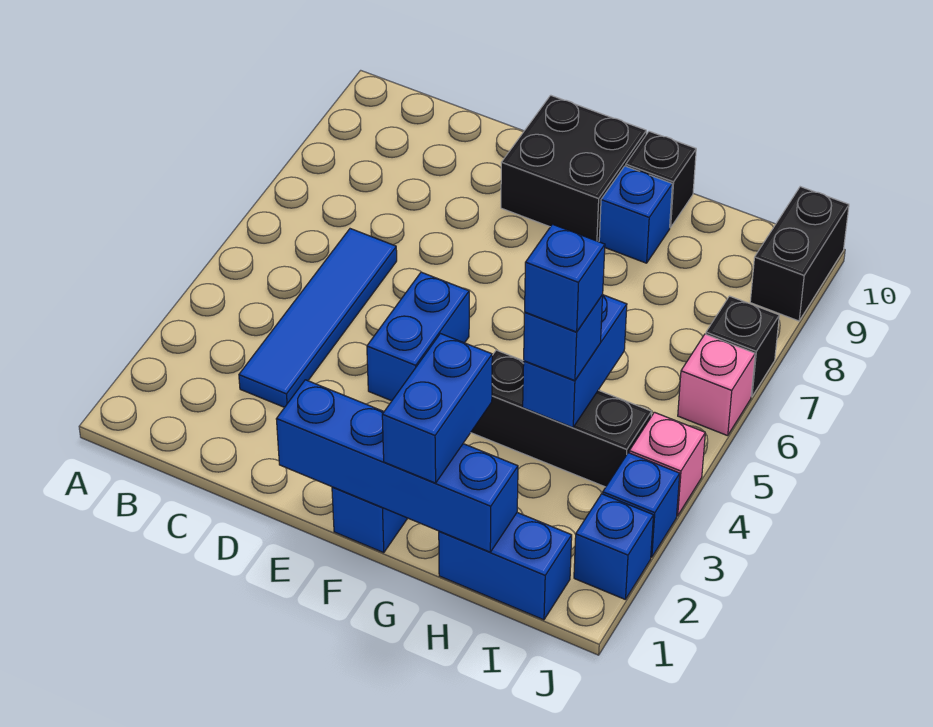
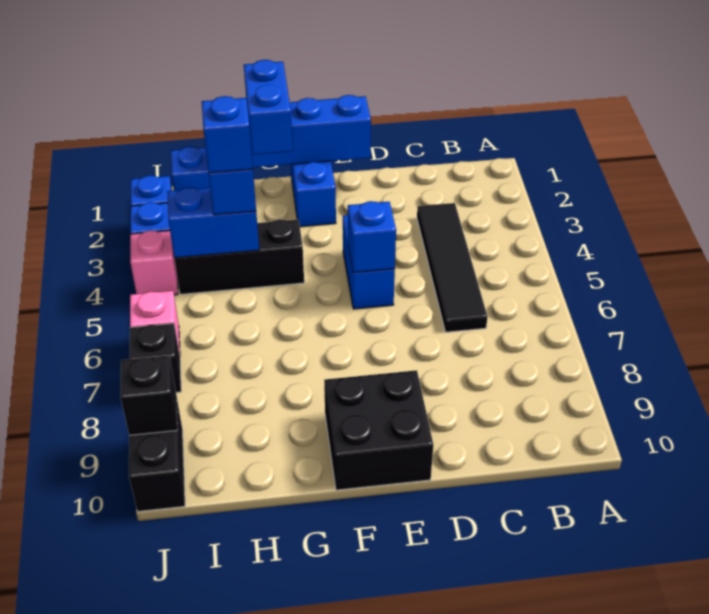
blue 1x4 tile [239,229,397,407] -> black 1x4 tile [417,203,488,332]
blue 1x1 brick [599,166,672,263] -> blue 1x1 brick moved to [348,201,396,272]
black 1x1 brick [626,131,696,228] -> black 1x1 brick moved to [121,356,177,435]
blue 1x2 brick [523,295,627,427] -> blue 1x2 brick turned to [167,187,259,258]

